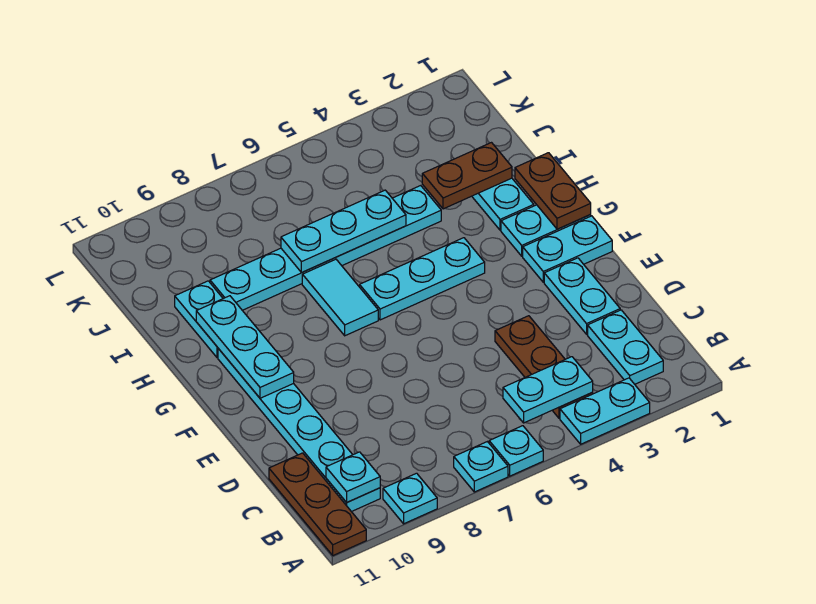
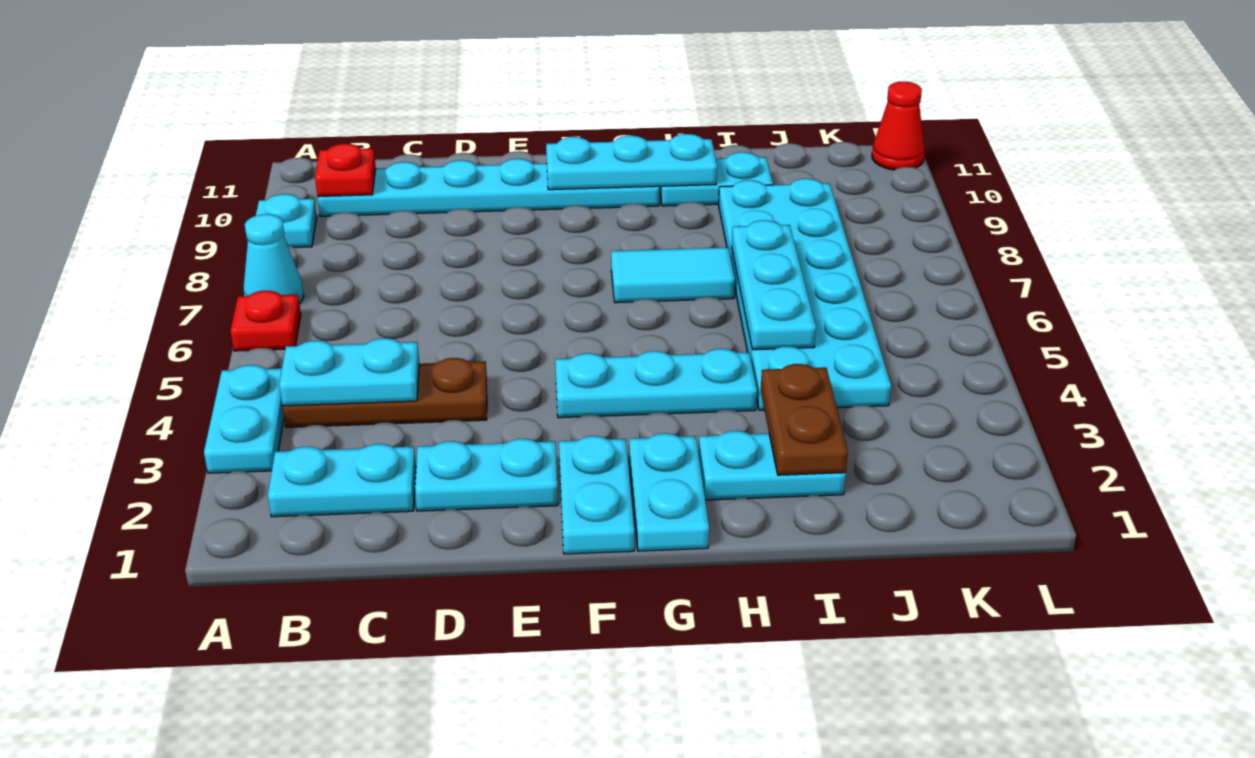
cyan 1x1 plate [489,426,543,476] -> red 1x1 plate [231,291,301,351]
cyan 1x1 plate [454,442,508,492] -> cyan 1x1 cone [243,214,304,304]
brown 1x3 plate [269,453,366,555] -> none
cyan 1x2 plate [503,357,593,423] -> cyan 1x2 plate turned to [279,338,419,406]
cyan 1x1 plate [326,452,380,503] -> red 1x1 plate [315,144,376,197]
brown 1x2 plate [515,153,591,229] -> none
cyan 1x3 plate [360,238,485,320] -> cyan 1x3 plate turned to [555,349,757,418]
cyan 1x6 plate [210,186,441,310] -> cyan 2x6 plate [719,179,891,410]
none -> red 1x1 cone [872,82,925,170]

